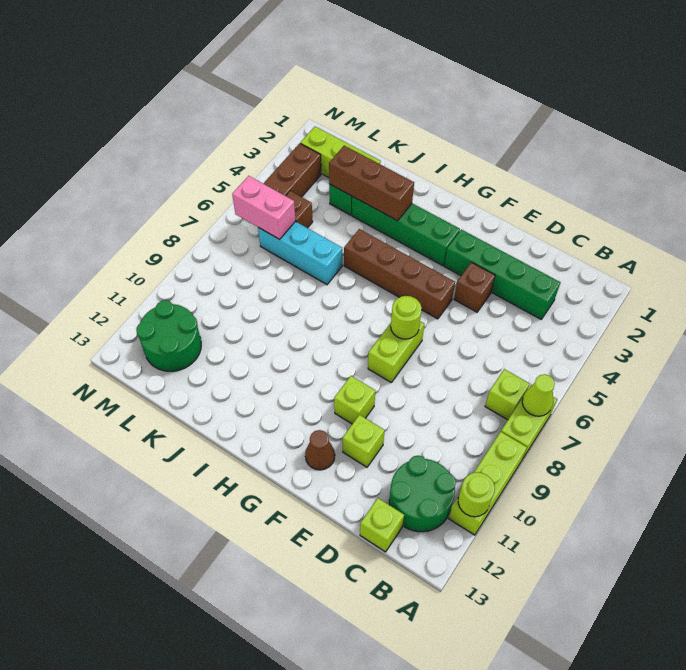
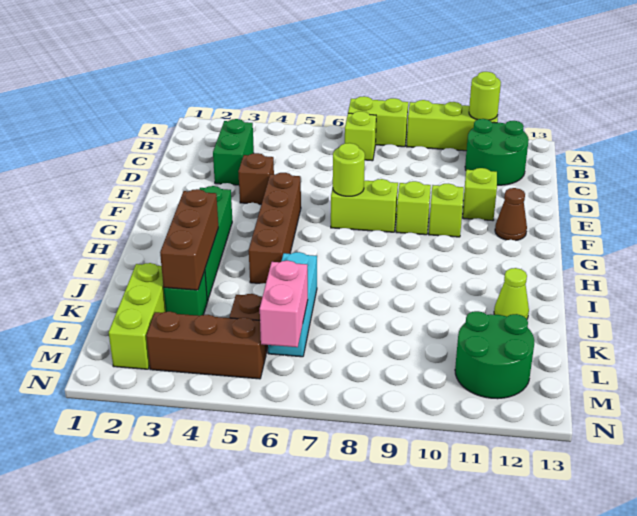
lime 1x1 cone [522,374,555,416] -> lime 1x1 cone moved to [494,268,529,319]
green 1x4 brick [444,230,561,319] -> green 1x2 brick [213,119,254,185]
lime 1x1 brick [360,498,404,552] -> lime 1x1 brick moved to [396,181,431,235]

